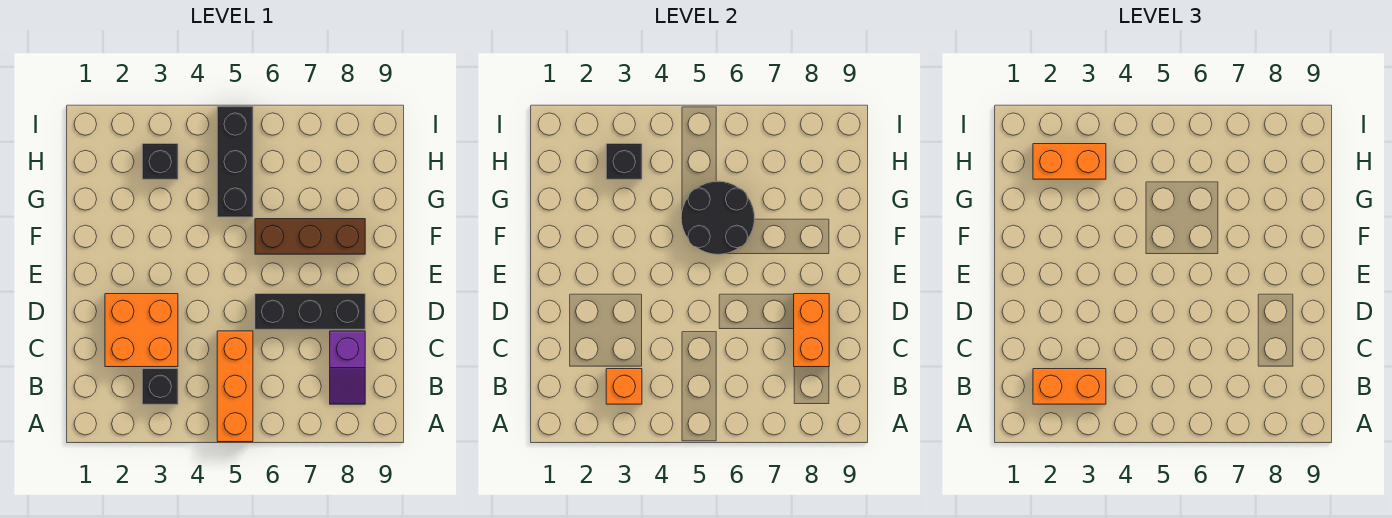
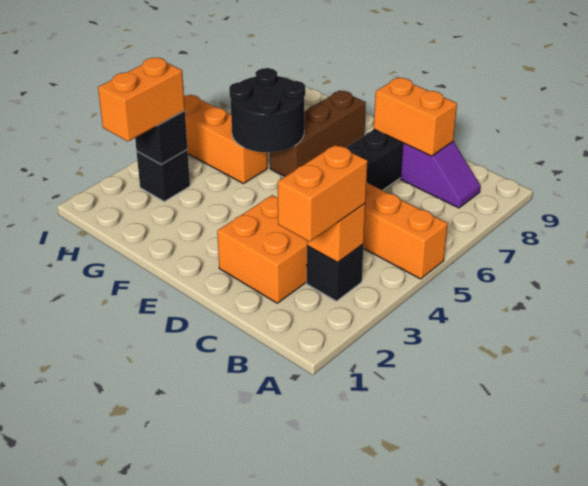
black 1x3 brick [217,106,253,217] -> orange 1x3 brick [184,95,267,184]

